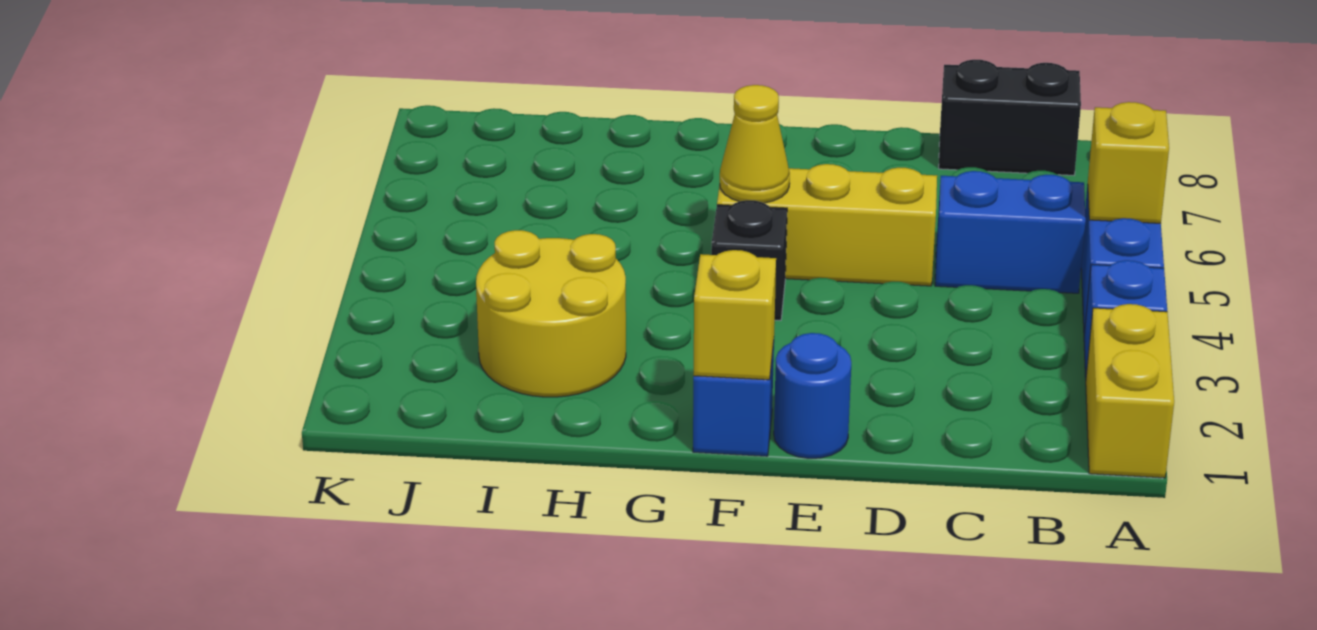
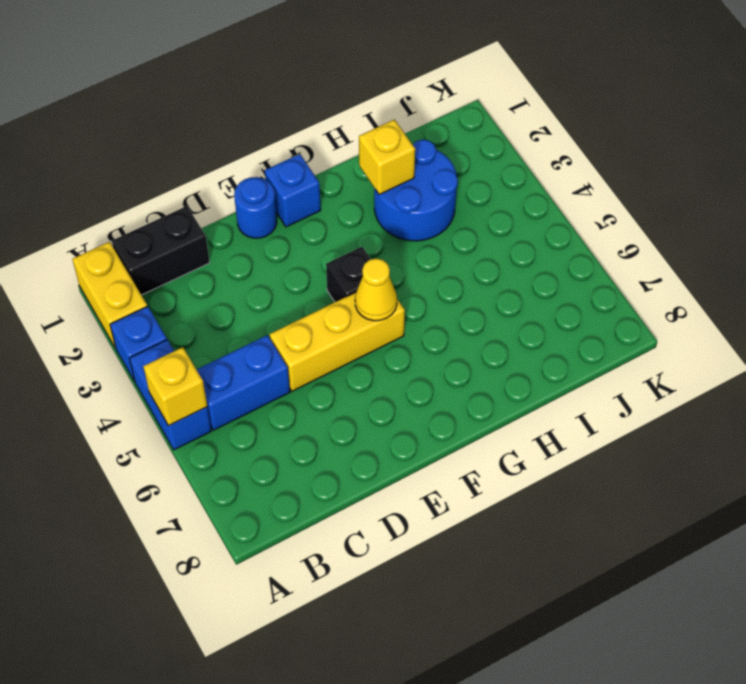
black 1x2 brick [939,60,1081,175] -> black 1x2 brick moved to [112,206,210,295]
yellow 1x1 brick [694,250,776,380] -> yellow 1x1 brick moved to [359,120,415,195]
yellow 2x2 round brick [476,230,626,397] -> blue 2x2 round brick [374,139,458,241]

